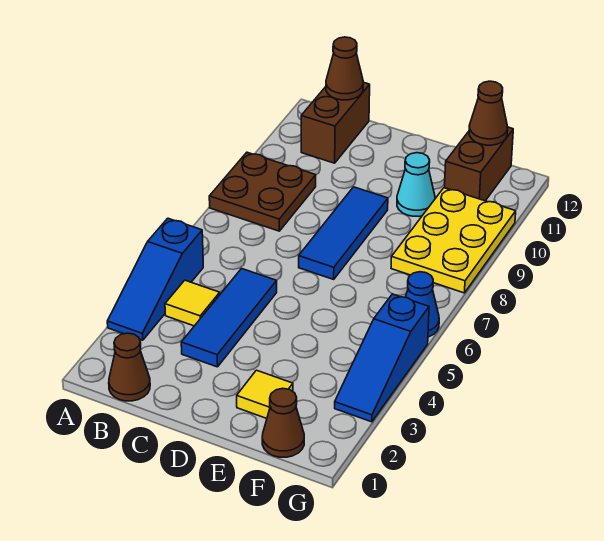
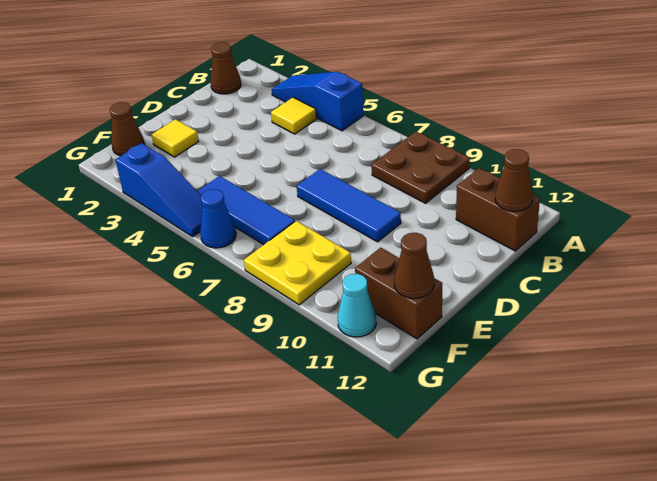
blue 1x3 tile [181,269,277,367] -> blue 1x3 tile moved to [197,176,295,245]
cyan 1x1 cone [397,153,435,216] -> cyan 1x1 cone moved to [338,274,376,337]
yellow 2x3 plate [391,188,516,293] -> yellow 2x2 plate [244,221,351,305]
blue 1x3 slope [335,294,429,422] -> blue 1x3 slope turned to [115,143,203,237]

